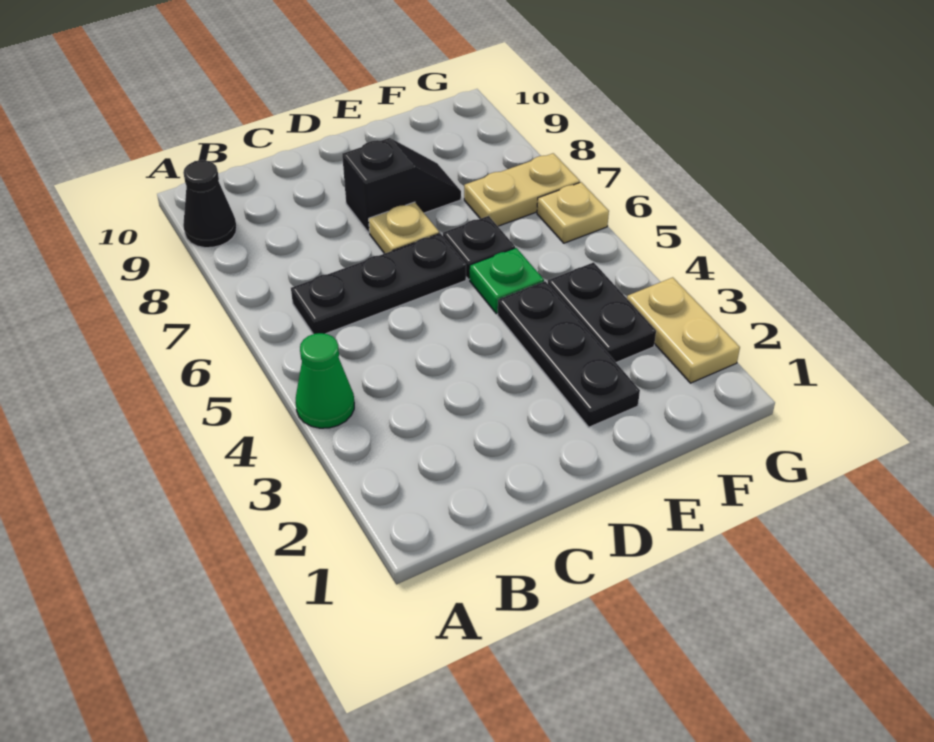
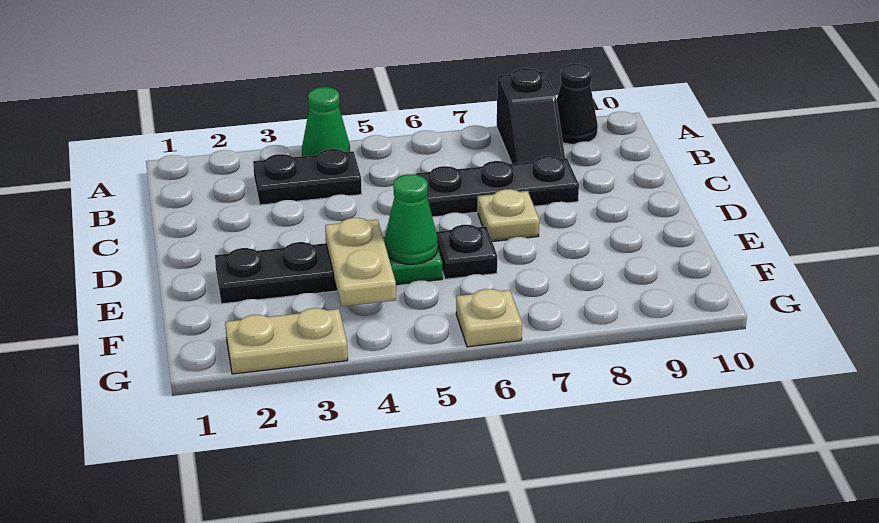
black 1x3 plate [291,233,466,334] -> black 1x3 plate turned to [416,156,579,217]
black 1x2 slope [342,138,461,233] -> black 1x2 slope moved to [497,68,565,164]
none -> green 1x1 cone [385,174,438,264]
black 1x2 plate [548,262,656,362] -> black 1x2 plate moved to [253,149,362,205]
tan 1x2 plate [464,153,580,226] -> tan 1x2 plate moved to [325,218,396,306]

